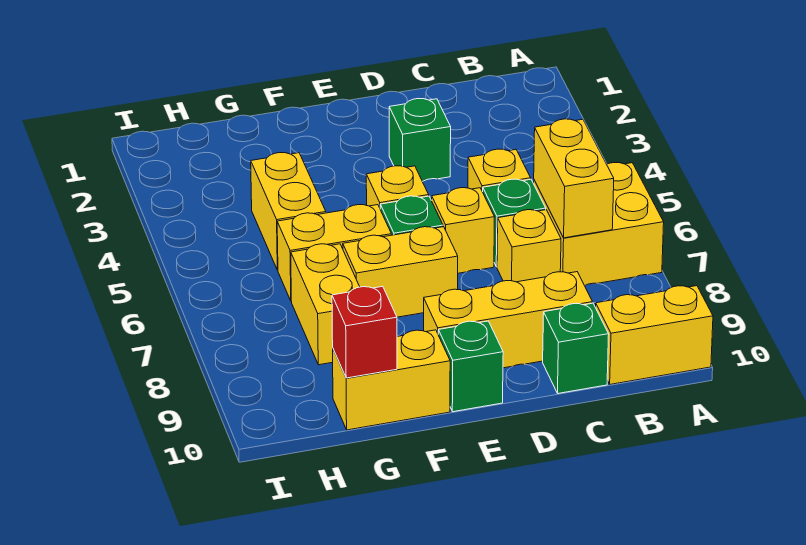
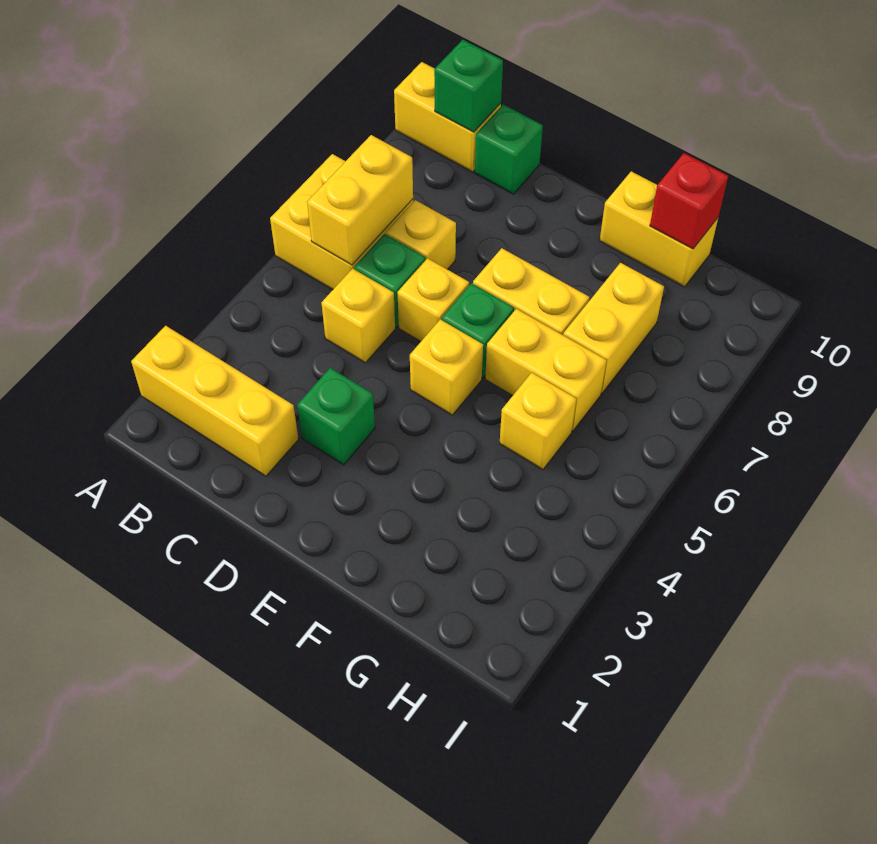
yellow 1x3 brick [424,272,592,368] -> yellow 1x3 brick moved to [131,326,299,476]
green 1x1 brick [438,321,503,412] -> green 1x1 brick moved to [434,40,503,132]
yellow 1x2 brick [251,153,326,270] -> yellow 1x1 brick [500,373,576,470]

